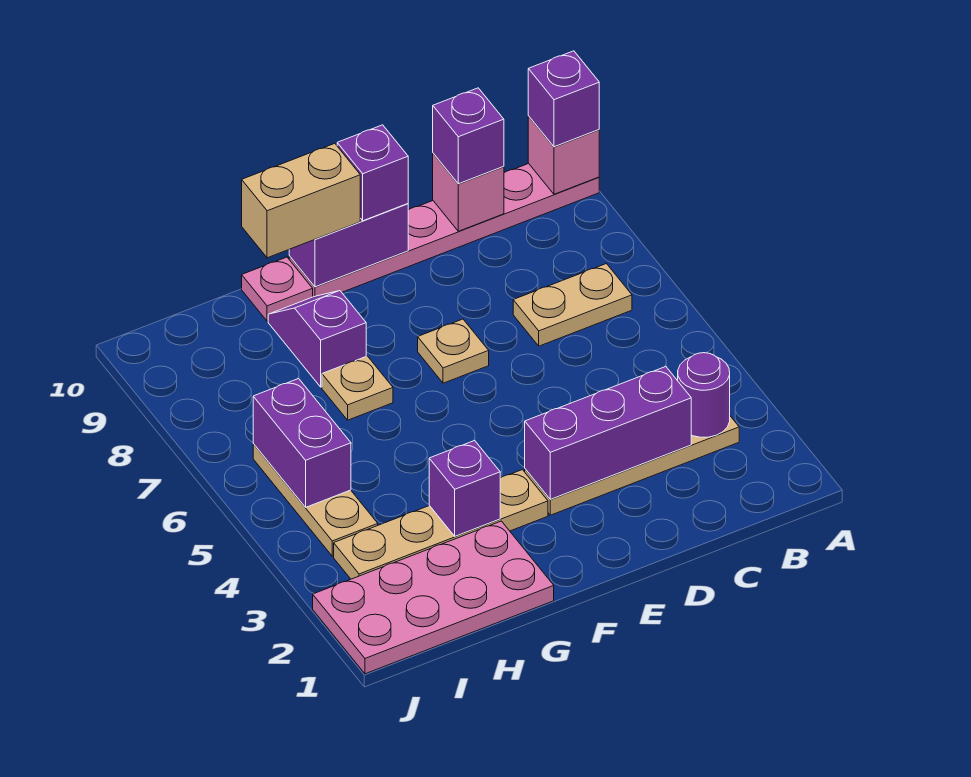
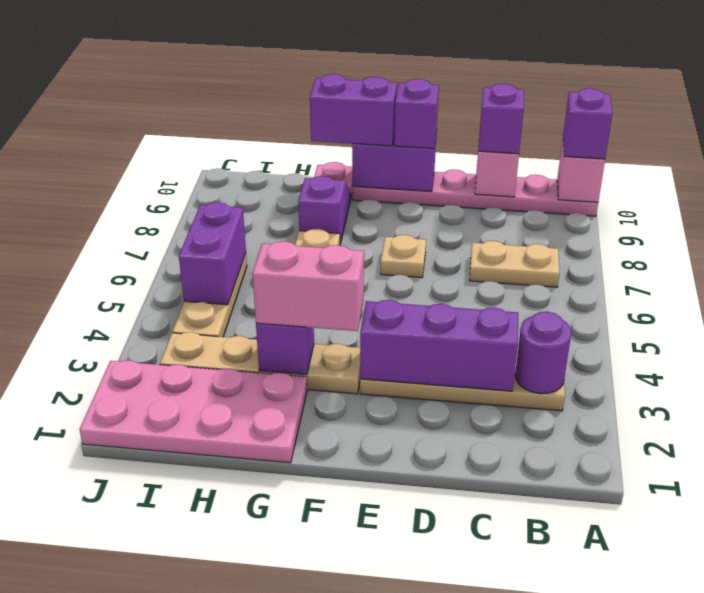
none -> pink 1x2 brick [252,241,364,331]
tan 1x2 brick [242,143,360,258] -> purple 1x2 brick [310,74,397,146]

